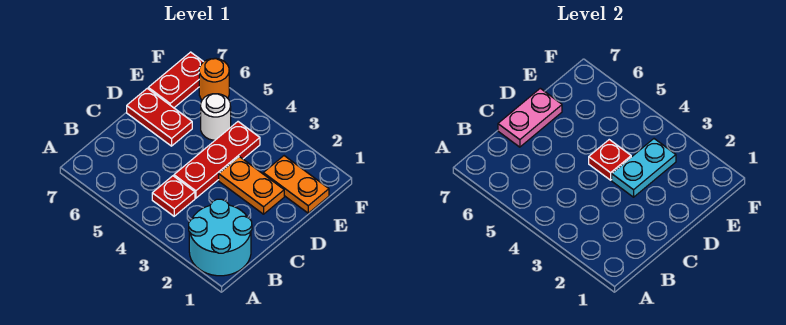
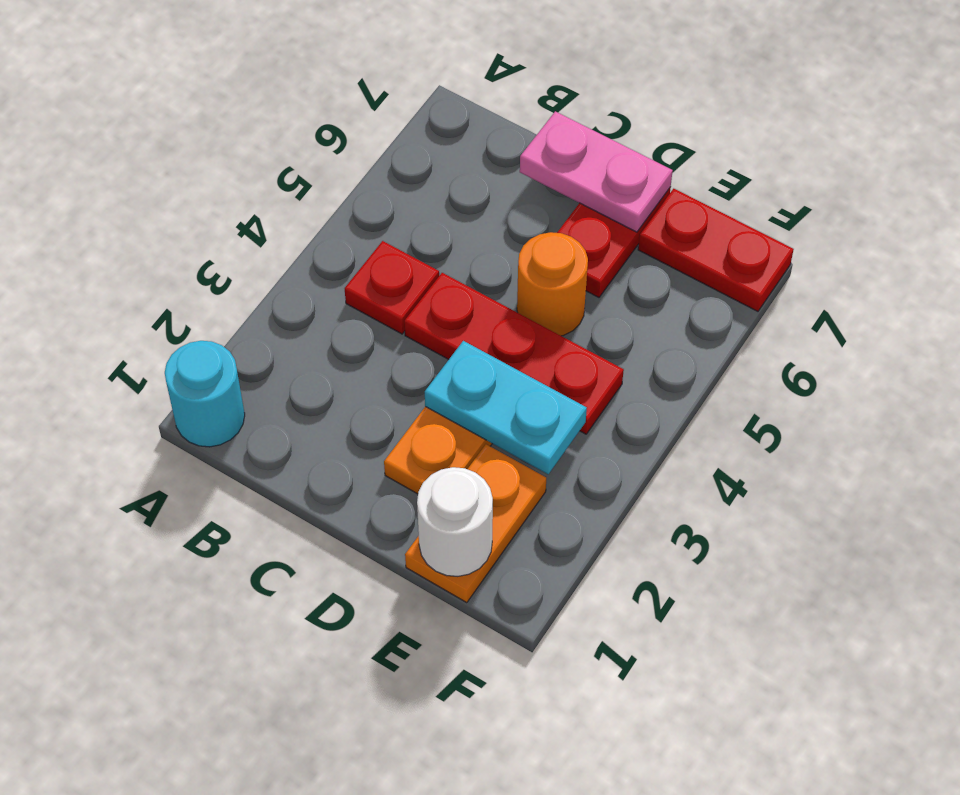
cyan 2x2 round brick [189,199,252,276] -> cyan 1x1 round brick [165,341,245,447]
red 1x1 plate [589,140,631,180] -> none
white 1x1 round brick [201,94,231,140] -> white 1x1 round brick moved to [417,467,493,576]
orange 1x1 round brick [199,58,229,100] -> orange 1x1 round brick moved to [517,232,588,336]

